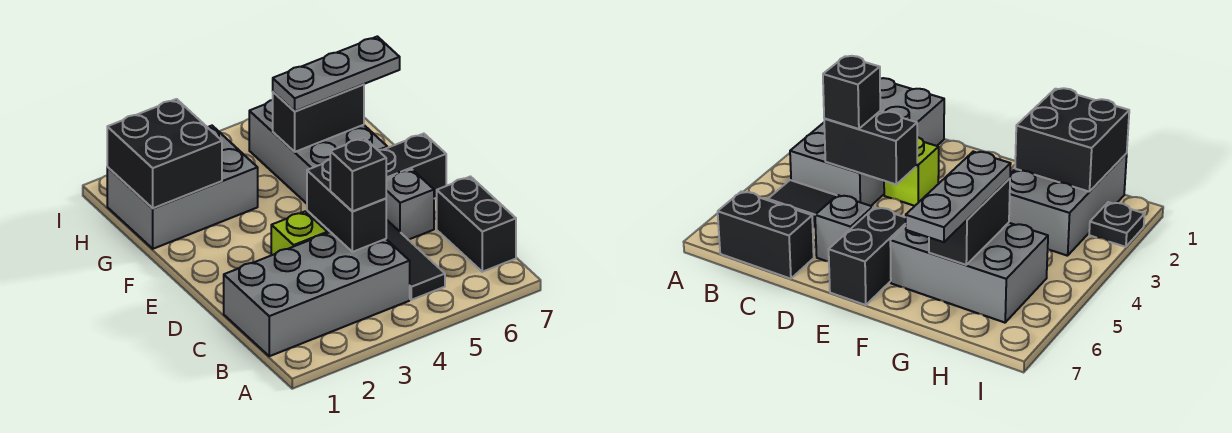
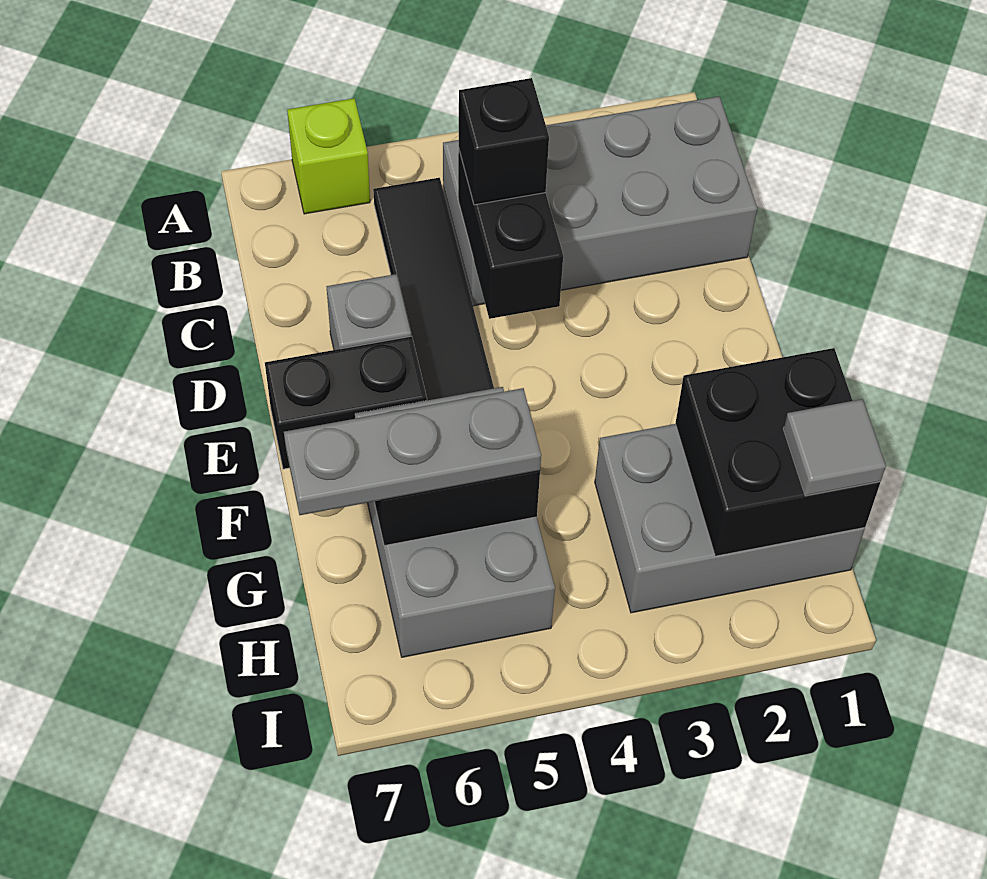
black 1x2 brick [437,177,516,272] -> none
lime 1x1 brick [271,212,327,255] -> lime 1x1 brick moved to [287,98,370,214]
none -> grey 1x1 tile [784,399,886,496]
black 1x1 plate [1089,202,1145,247] -> none

